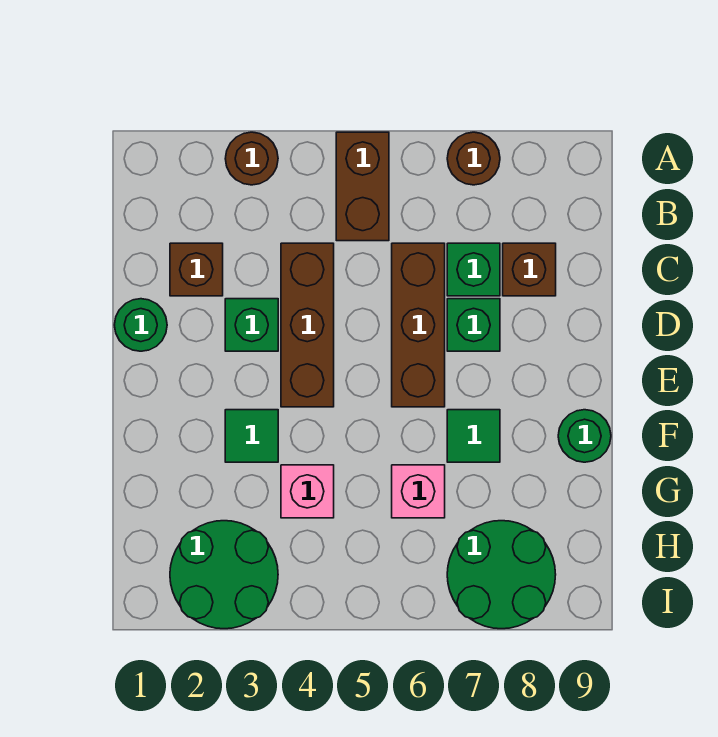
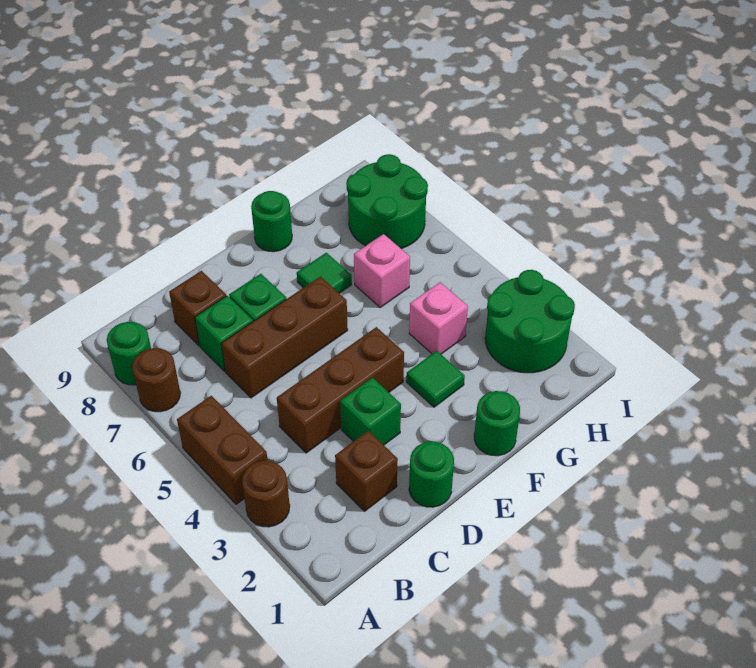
brown 1x2 brick [336,132,389,241] -> brown 1x2 brick turned to [177,396,268,504]
none -> green 1x1 round brick [107,322,151,385]
none -> green 1x1 round brick [474,391,520,456]

